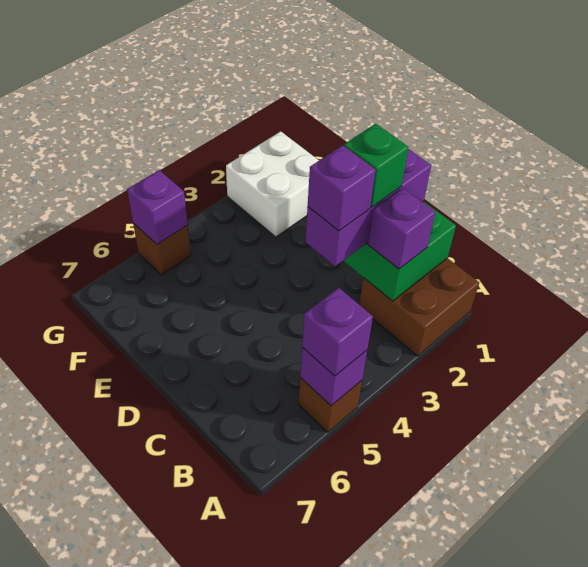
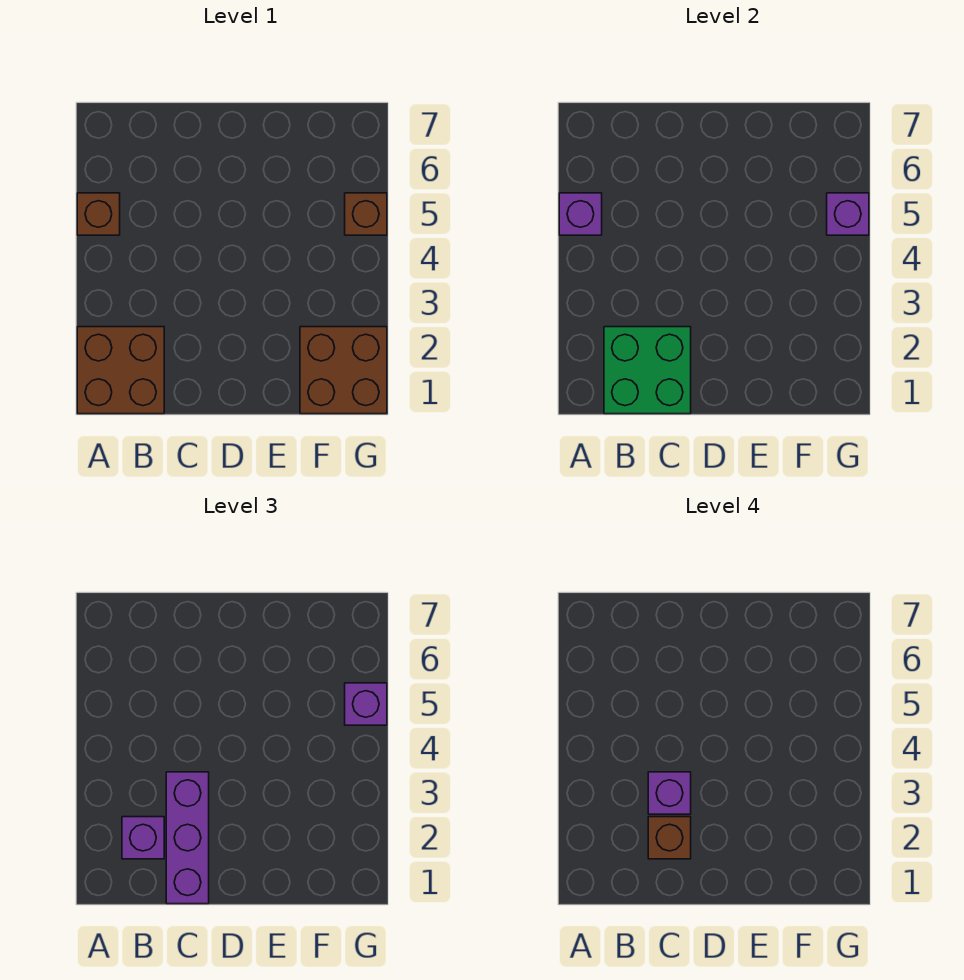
purple 1x1 brick [302,288,373,376] -> purple 1x1 brick moved to [345,683,387,725]
green 1x1 brick [344,124,408,207] -> brown 1x1 brick [648,817,691,859]
white 2x2 brick [226,131,319,237] -> brown 2x2 brick [300,327,387,414]

